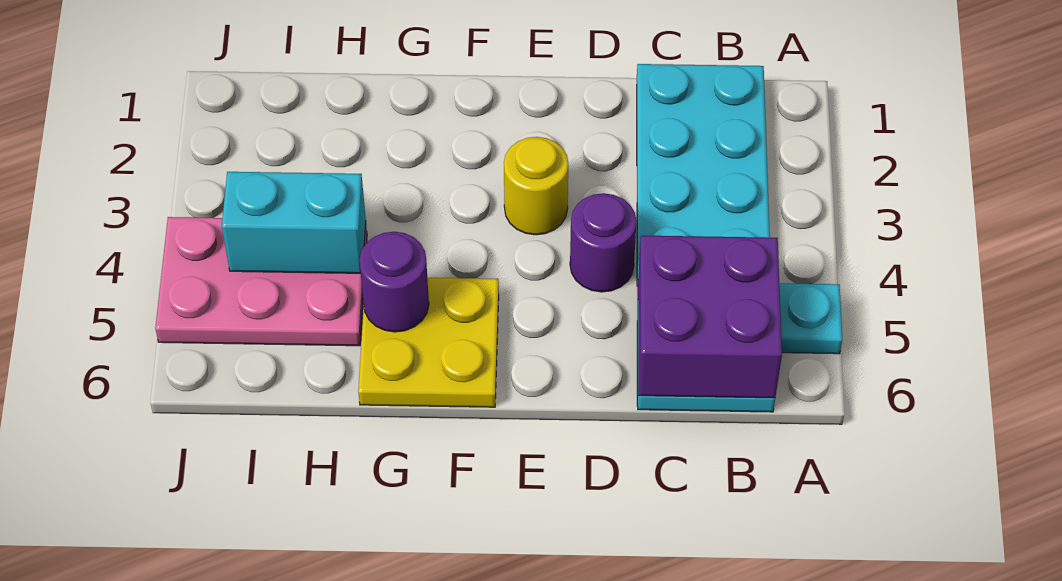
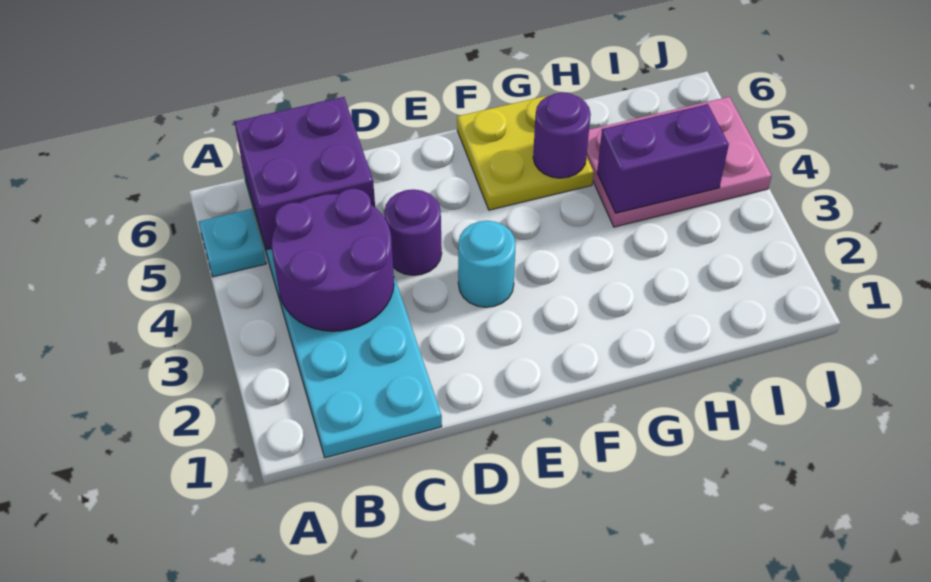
none -> purple 2x2 round brick [272,189,394,331]
yellow 1x1 round brick [504,137,568,235] -> cyan 1x1 round brick [458,221,516,307]
cyan 1x2 brick [222,172,366,273] -> purple 1x2 brick [597,104,729,213]

